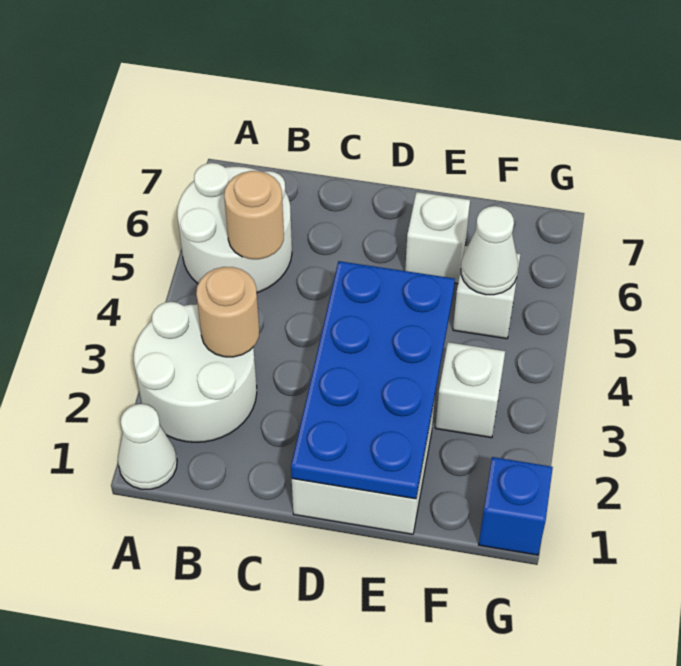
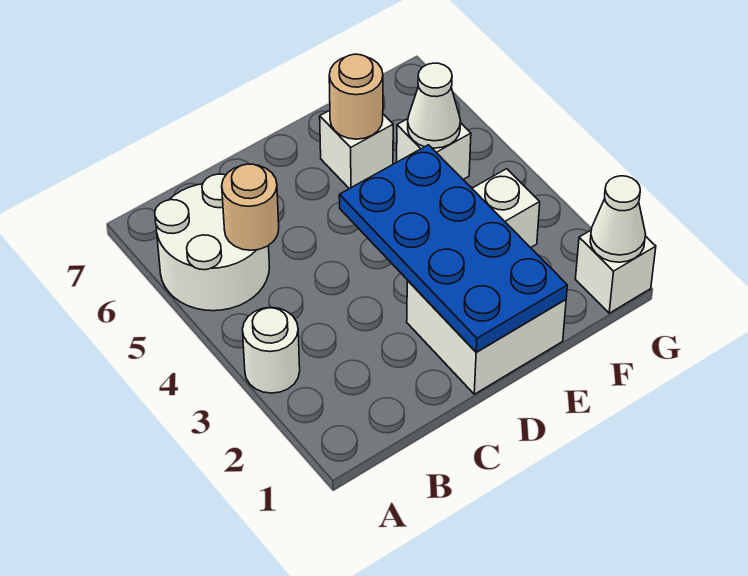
white 1x1 cone [118,404,177,489] -> white 1x1 cone moved to [590,176,646,262]
white 2x2 round brick [134,302,257,442] -> white 1x1 round brick [242,307,300,393]
tan 1x1 round brick [196,267,259,357] -> tan 1x1 round brick moved to [329,54,383,139]
blue 1x1 brick [479,457,553,555] -> white 1x1 brick [575,230,656,313]

